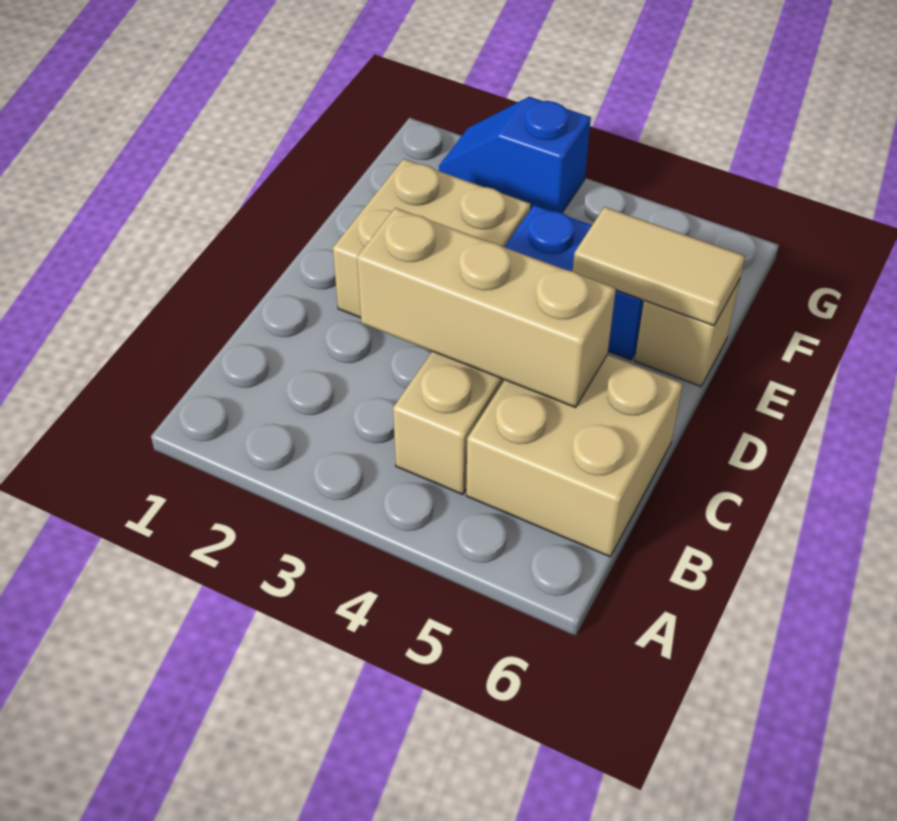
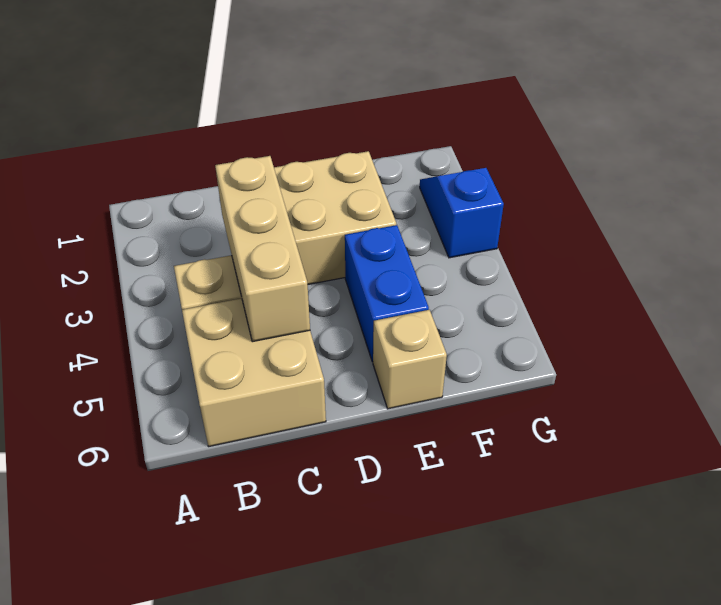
tan 1x2 tile [573,207,745,326] -> none

